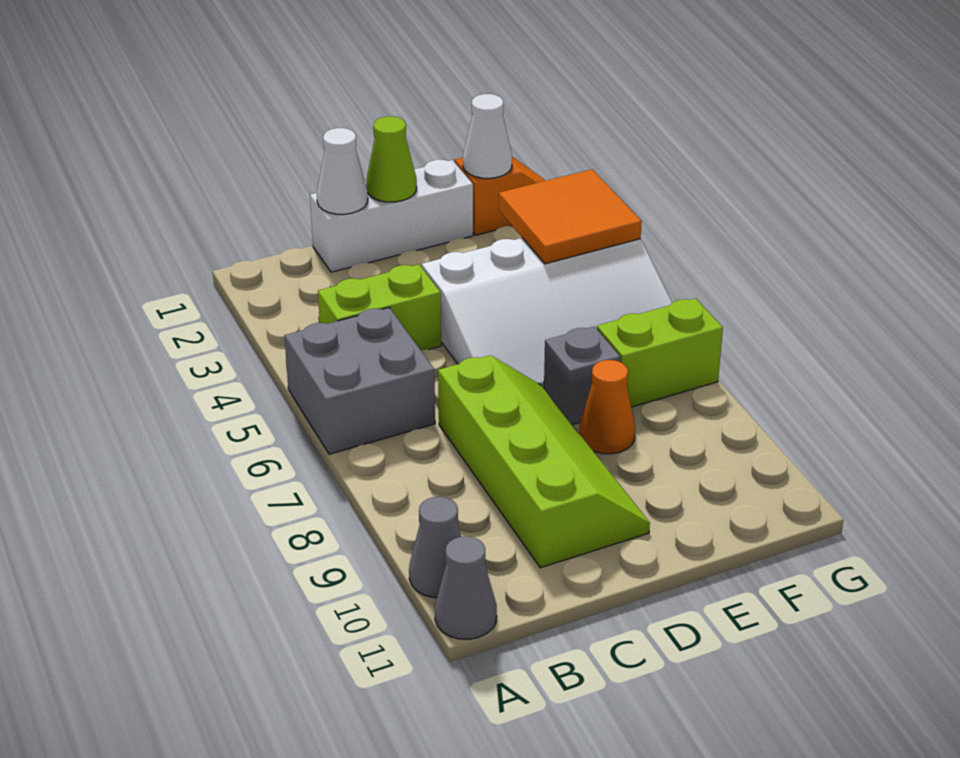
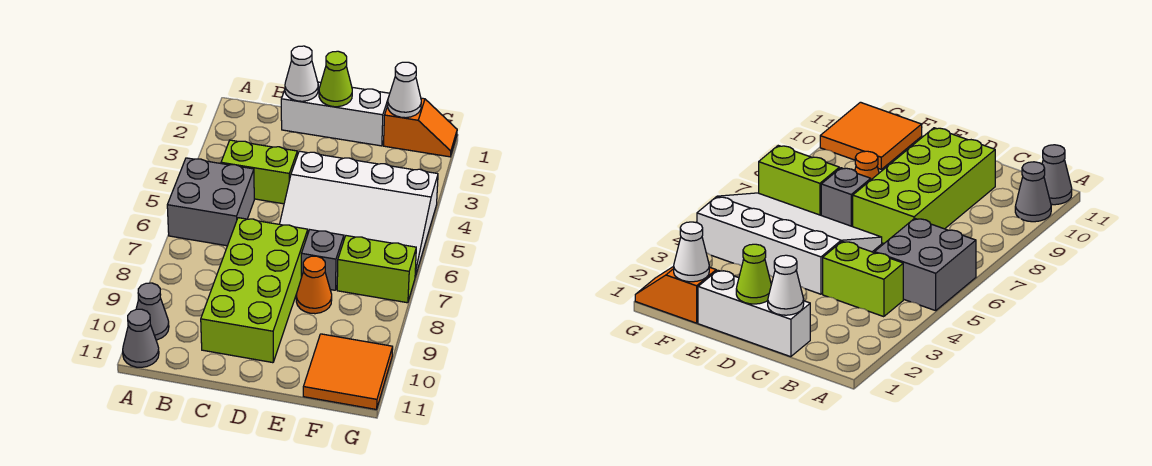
lime 2x4 slope [438,355,650,568] -> lime 2x4 brick [201,218,308,363]
orange 2x2 tile [499,169,642,264] -> orange 2x2 tile moved to [303,334,393,410]

